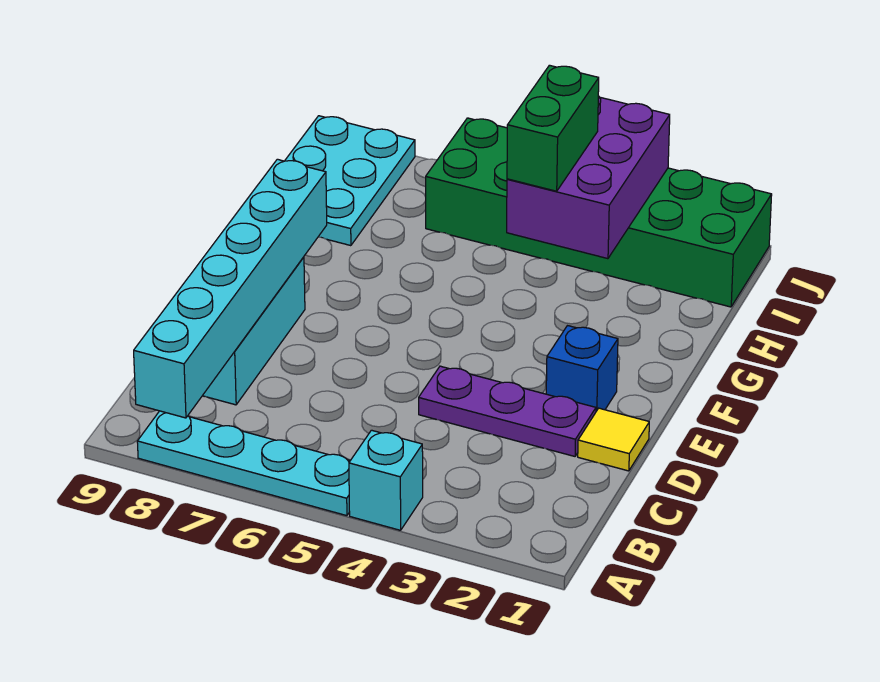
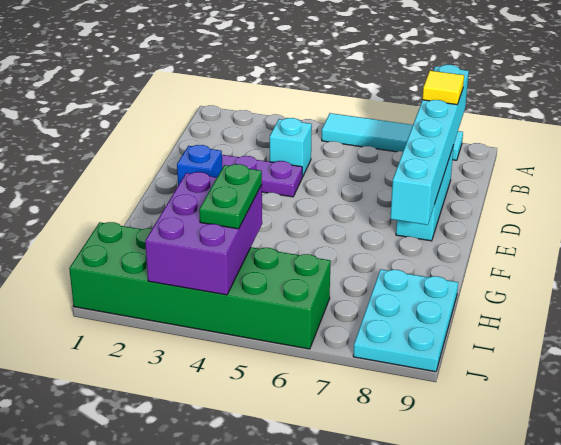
cyan 1x1 brick [349,430,423,530] -> cyan 1x1 brick moved to [270,118,312,177]
cyan 1x4 plate [137,411,350,516] -> cyan 1x4 tile [322,113,463,160]
yellow 1x1 tile [578,408,649,471] -> yellow 1x1 tile moved to [422,71,464,105]
green 1x2 brick [507,65,599,191] -> green 1x2 plate [199,164,262,229]

